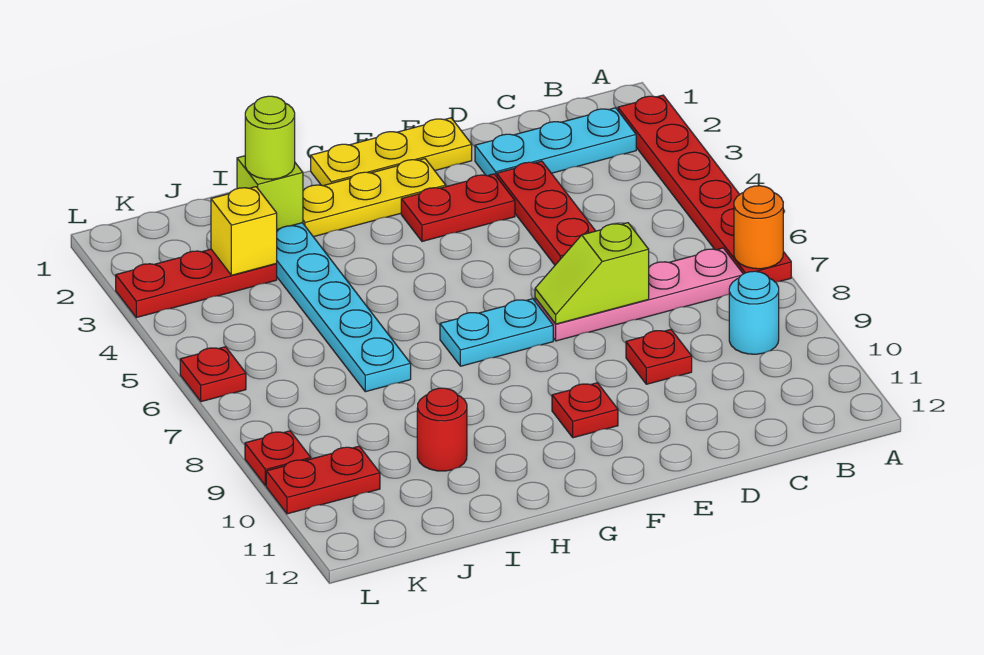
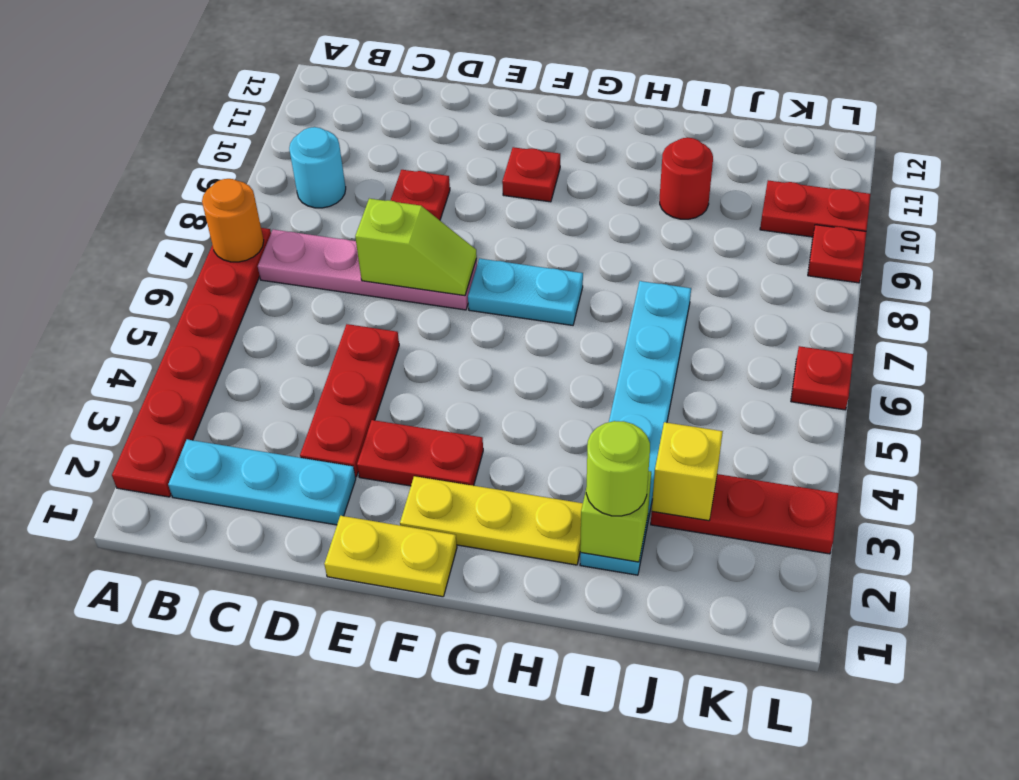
yellow 1x3 plate [311,118,472,186] -> yellow 1x2 plate [324,516,457,597]

